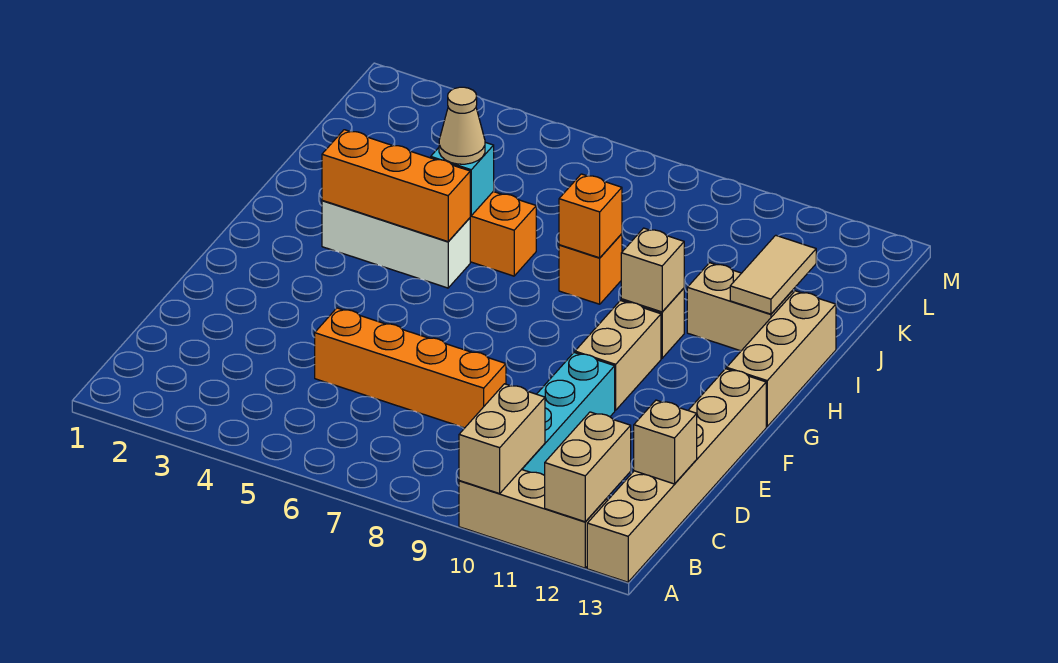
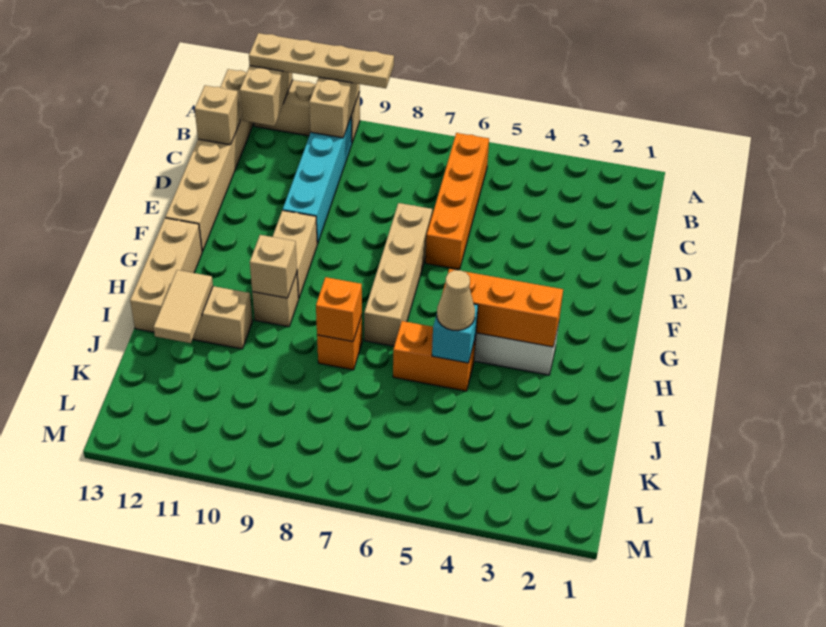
none -> tan 1x4 plate [249,33,394,88]
orange 1x4 brick [315,308,506,428] -> orange 1x4 brick turned to [426,133,489,269]
none -> tan 1x4 brick [364,203,432,346]

